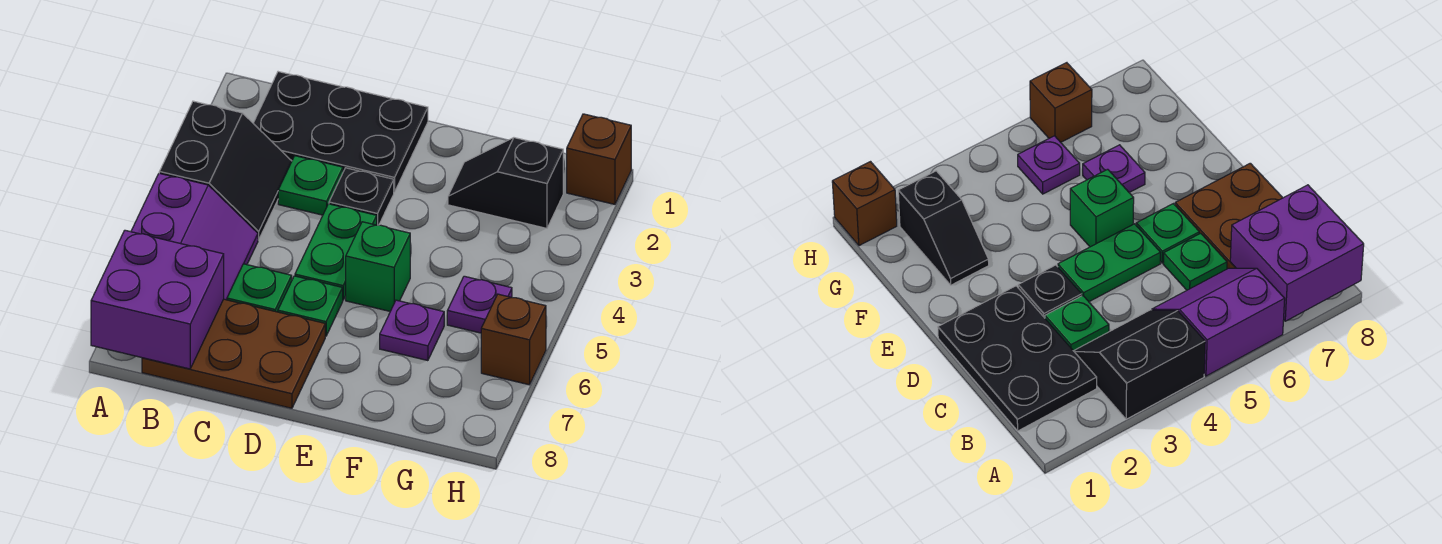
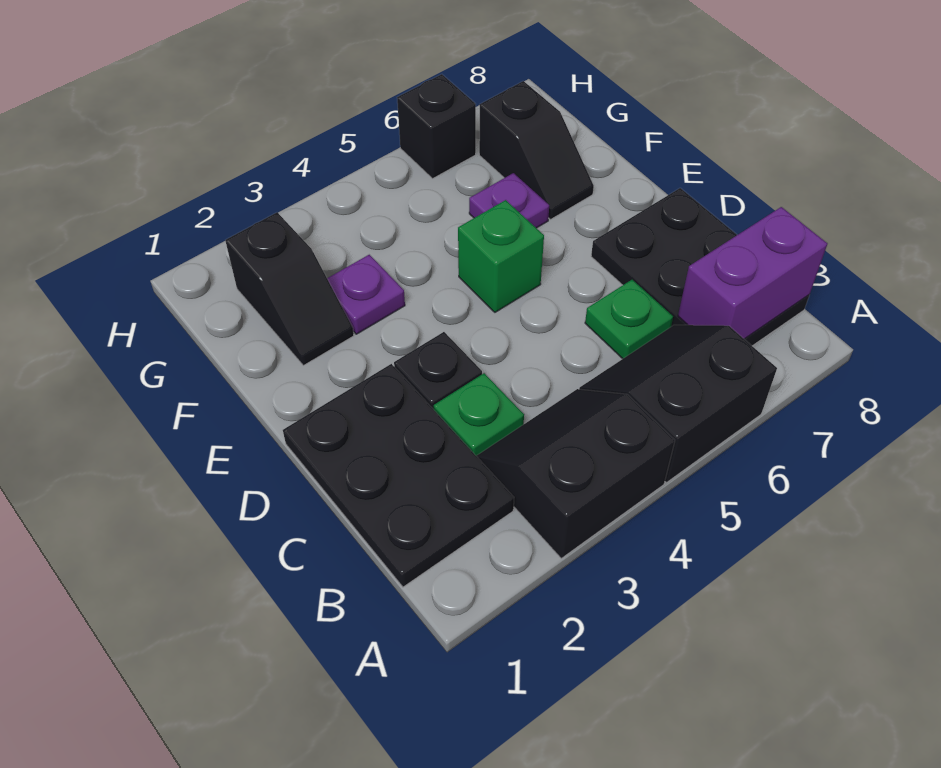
purple 2x2 slope [131,173,258,300] -> black 2x2 slope [579,325,777,483]
purple 2x2 brick [91,230,224,369] -> purple 1x2 brick [678,207,828,339]
brown 2x3 plate [142,299,325,408] -> black 2x3 plate [591,188,809,346]
green 1x2 plate [295,204,377,300] -> none
green 1x1 plate [278,276,343,336] -> none
none -> black 1x2 slope [479,81,594,220]
purple 1x1 plate [447,276,512,333] -> purple 1x1 plate moved to [327,255,405,334]
brown 1x1 brick [567,114,631,204] -> none
brown 1x1 brick [481,294,546,385] -> black 1x1 brick [397,74,476,179]

